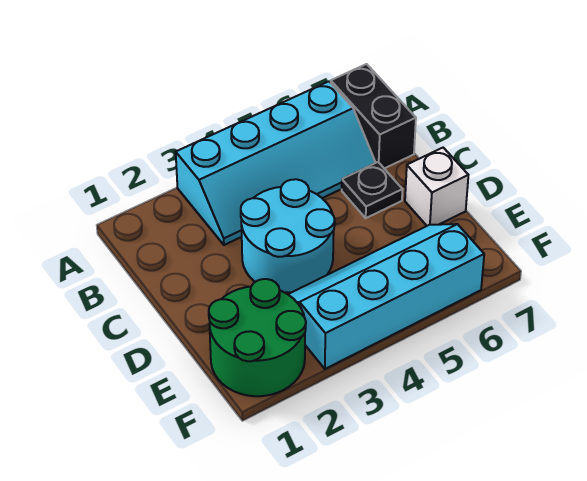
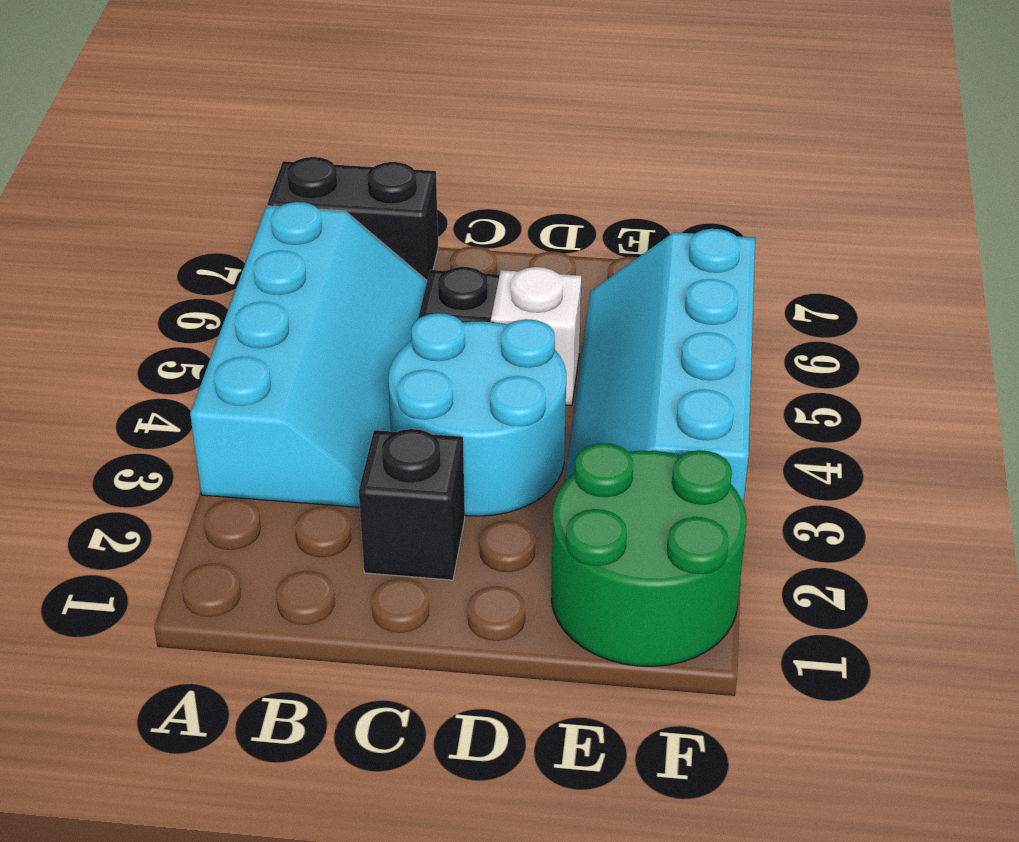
none -> black 1x1 brick [359,429,465,580]
white 1x1 brick [405,148,468,226] -> white 1x1 brick moved to [491,267,582,406]

